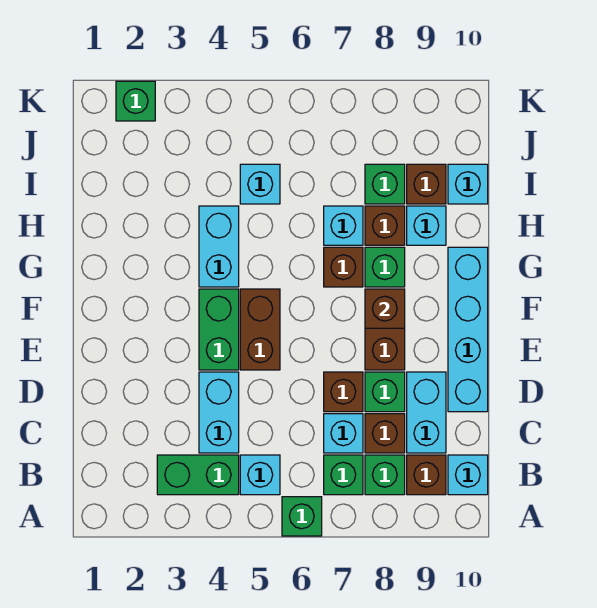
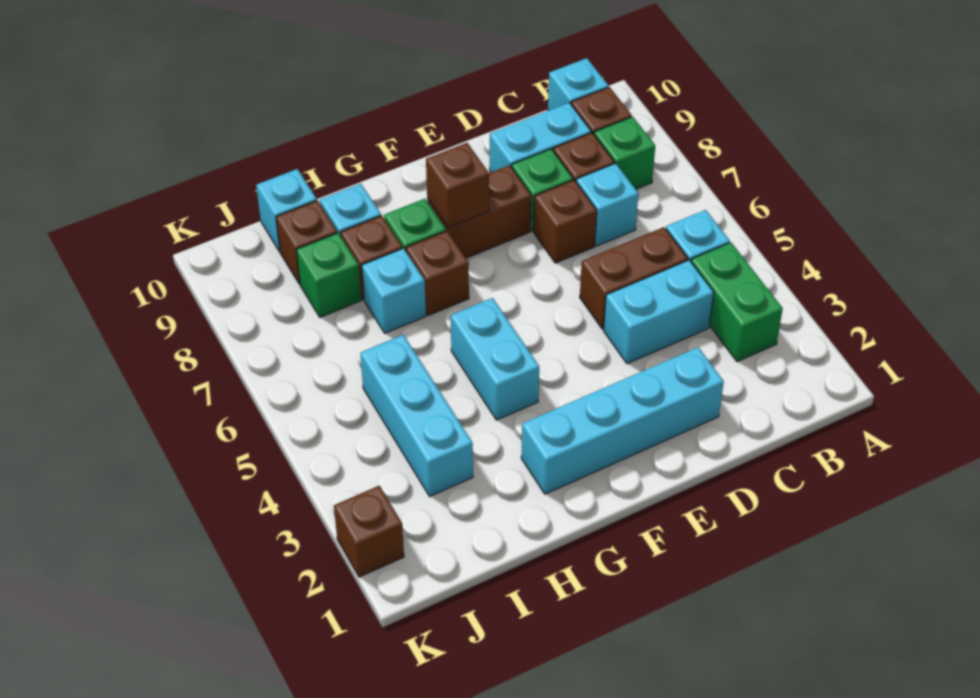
green 1x1 brick [282,497,322,536] -> none
green 1x1 brick [324,455,363,495] -> none
cyan 1x4 brick [448,247,488,412] -> cyan 1x4 brick moved to [521,347,724,494]
green 1x2 brick [199,289,239,370] -> none
brown 1x2 brick [240,289,280,370] -> brown 1x2 brick moved to [580,227,688,329]
cyan 1x2 brick [199,206,239,287] -> cyan 1x2 brick turned to [451,298,539,420]
cyan 1x1 brick [240,164,280,204] -> cyan 1x3 brick [360,335,473,496]
green 1x1 brick [116,81,155,121] -> brown 1x1 brick [334,486,404,577]

